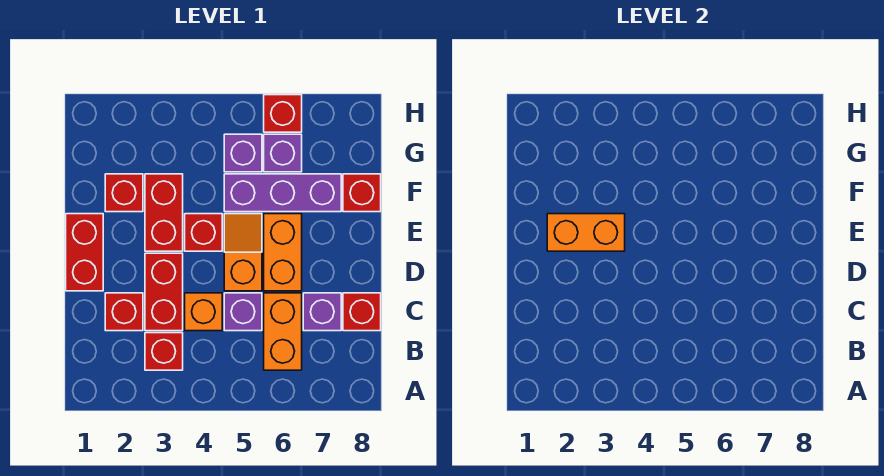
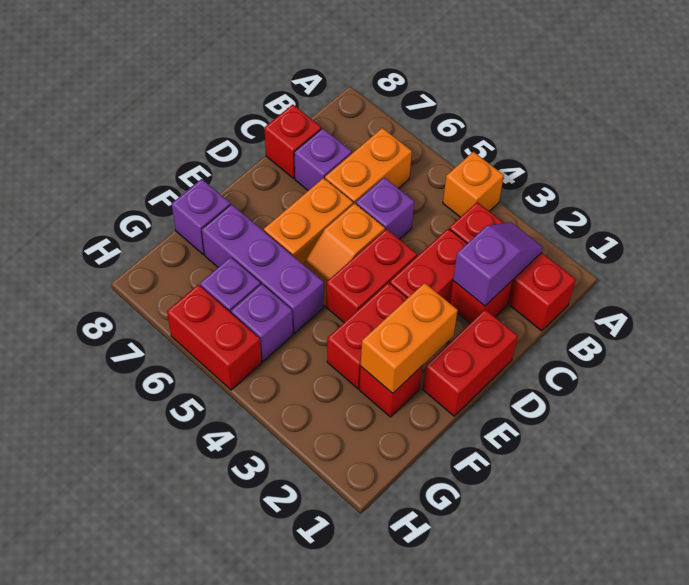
none -> purple 1x2 slope [453,222,543,306]
red 1x1 brick [145,333,183,370] -> red 1x3 brick [449,202,576,331]
orange 1x1 brick [185,293,222,331] -> orange 1x1 brick moved to [443,152,504,217]
orange 1x2 brick [547,214,625,251] -> orange 1x2 brick turned to [361,283,458,393]
red 1x1 brick [185,214,222,251] -> red 1x2 brick [326,229,417,322]
red 1x1 brick [343,174,381,212] -> purple 1x1 brick [172,179,230,255]
red 1x1 brick [264,95,302,132] -> red 1x2 brick [167,285,261,390]

